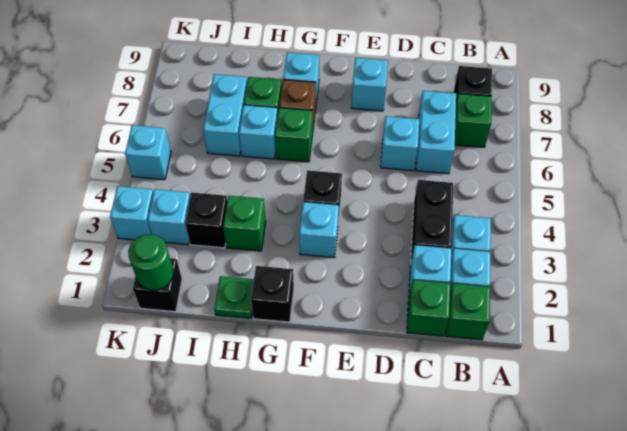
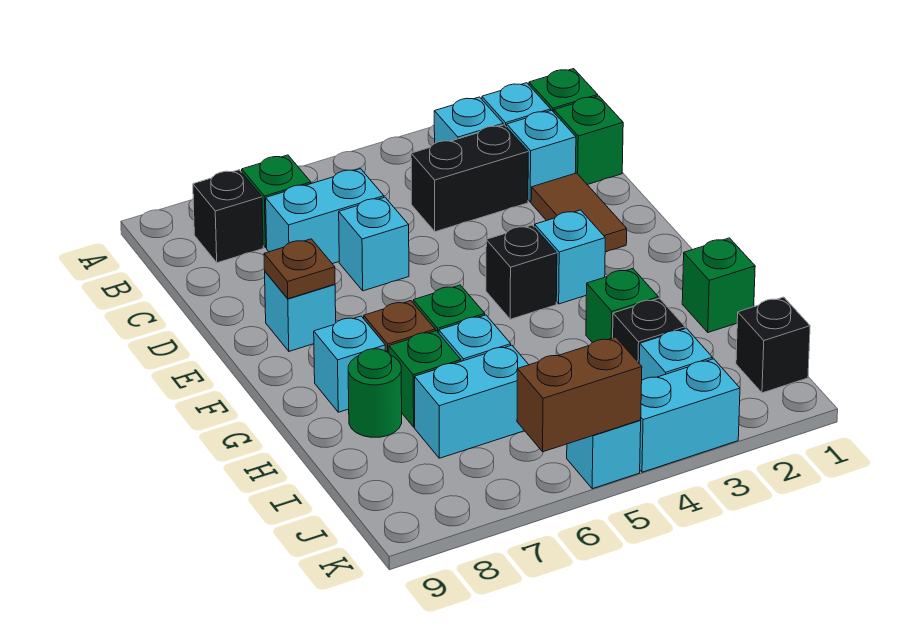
none -> brown 1x2 tile [531,173,627,252]
none -> brown 1x1 plate [264,239,335,299]
black 1x1 brick [251,266,294,322] -> none
green 1x1 plate [214,276,254,319] -> green 1x1 brick [682,238,755,332]
green 1x1 round brick [128,235,173,290] -> green 1x1 round brick moved to [348,349,402,437]
cyan 1x1 brick [110,186,153,240] -> cyan 1x2 brick [640,359,740,472]
none -> brown 1x2 brick [517,337,642,452]

